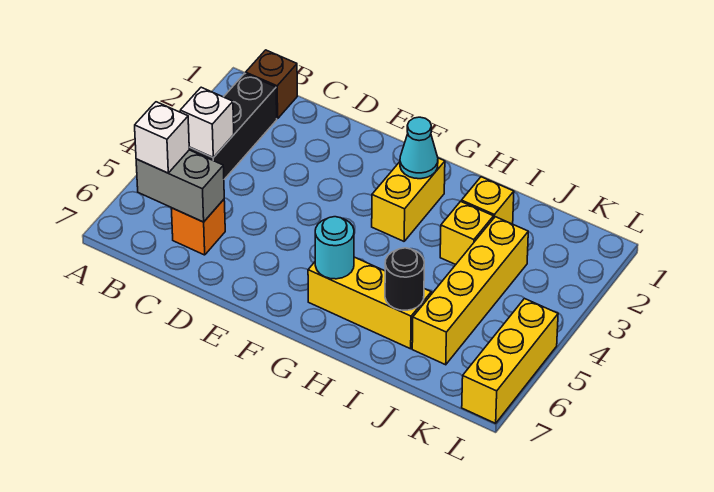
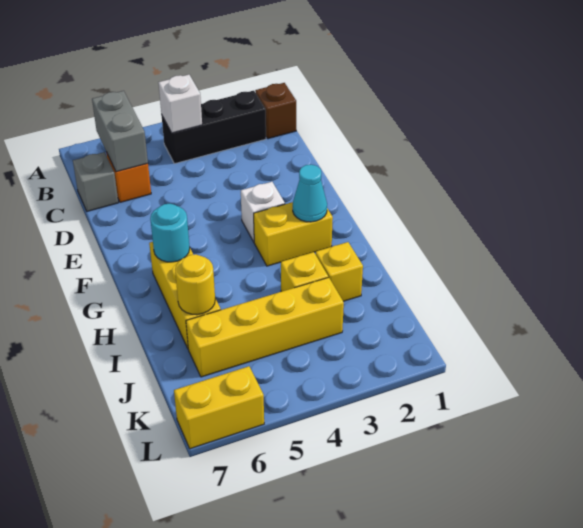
white 1x1 brick [135,102,189,173] -> white 1x1 brick moved to [241,182,285,242]
none -> grey 1x1 brick [73,152,118,211]
black 1x1 round brick [385,248,424,310] -> yellow 1x1 round brick [175,254,215,315]
yellow 1x3 brick [462,298,558,423] -> yellow 1x2 brick [174,366,264,449]

